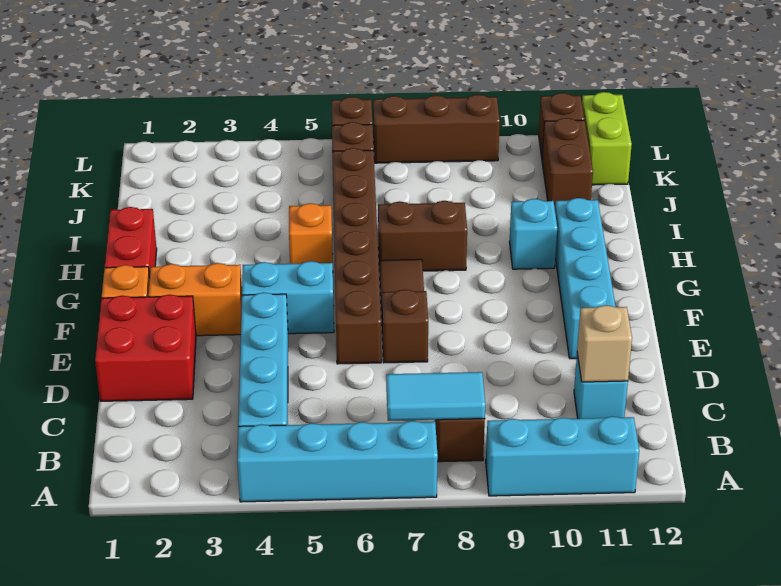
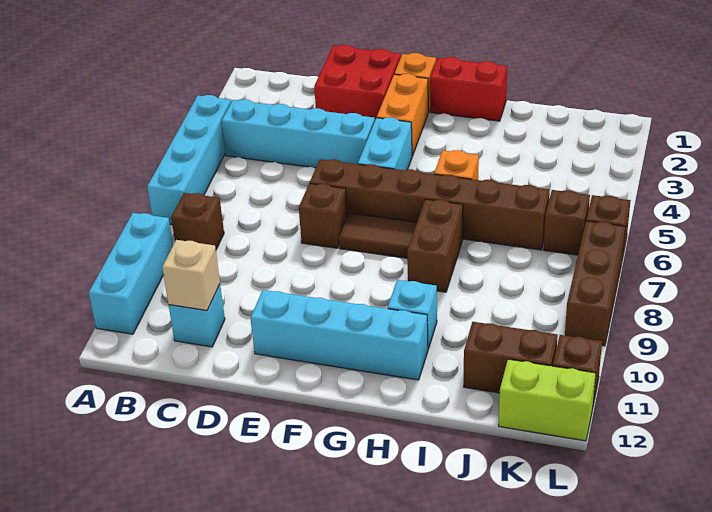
cyan 1x2 tile [386,372,485,421] -> none

